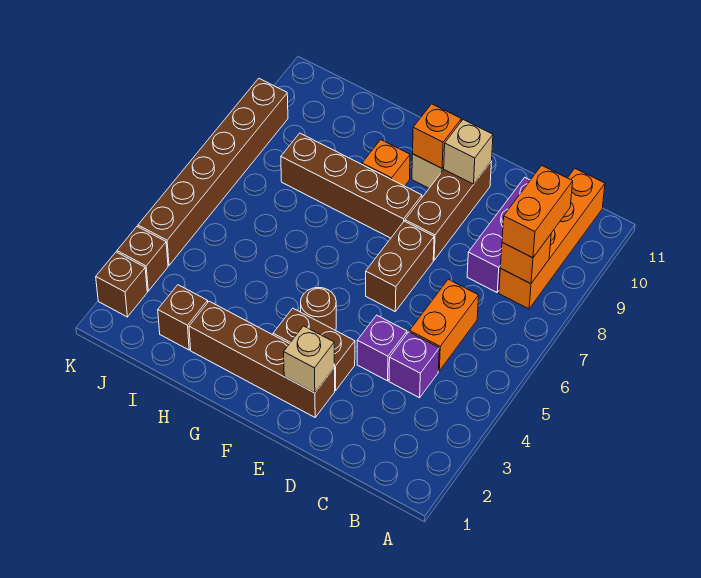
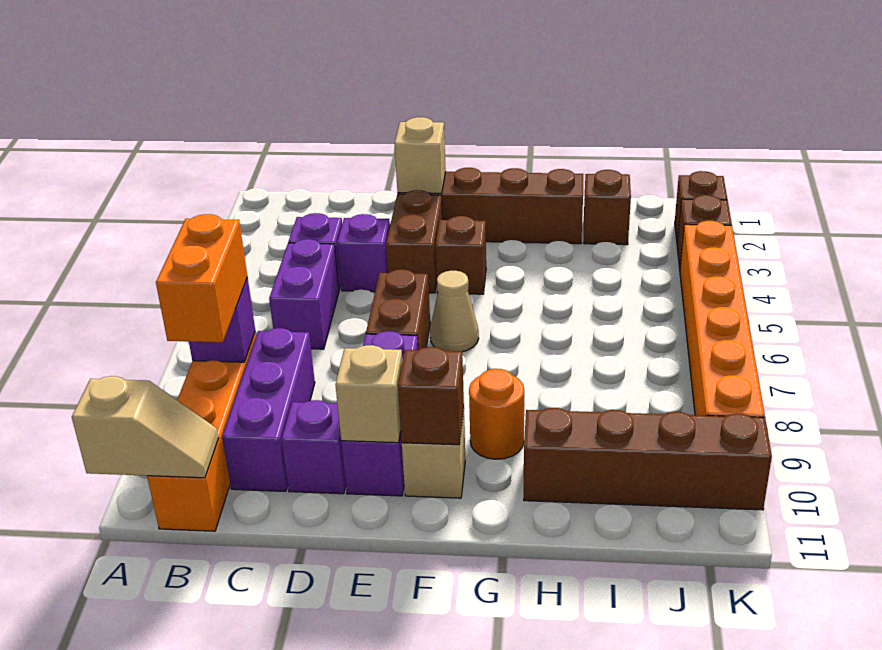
none -> tan 1x2 slope [72,376,219,478]
orange 1x1 brick [500,234,551,284] -> purple 1x1 brick [189,278,255,362]
orange 1x2 brick [410,279,479,371] -> purple 1x2 brick [269,239,339,349]
none -> purple 1x1 brick [282,400,346,494]
brown 1x2 brick [273,308,355,391] -> brown 1x2 brick turned to [386,190,443,293]
brown 1x3 brick [405,161,492,260] -> purple 1x3 brick [341,331,418,496]
brown 1x1 round brick [301,287,336,331] -> brown 1x1 brick [435,216,486,294]
none -> tan 1x1 cone [430,271,479,352]
brown 1x4 brick [281,133,422,238] -> brown 1x4 brick moved to [524,408,772,510]
orange 1x1 brick [413,104,461,168] -> brown 1x1 brick [398,347,464,445]
orange 1x1 brick [362,140,410,186] -> orange 1x1 round brick [469,369,524,459]
brown 1x6 brick [138,78,288,265] -> orange 1x6 brick [680,221,765,417]

